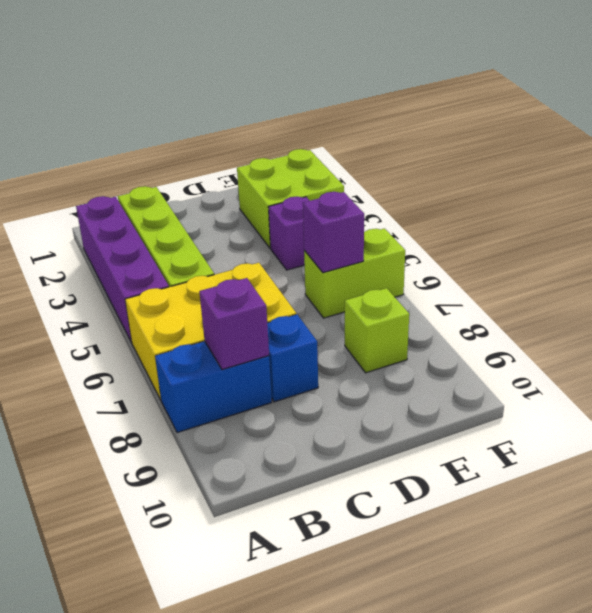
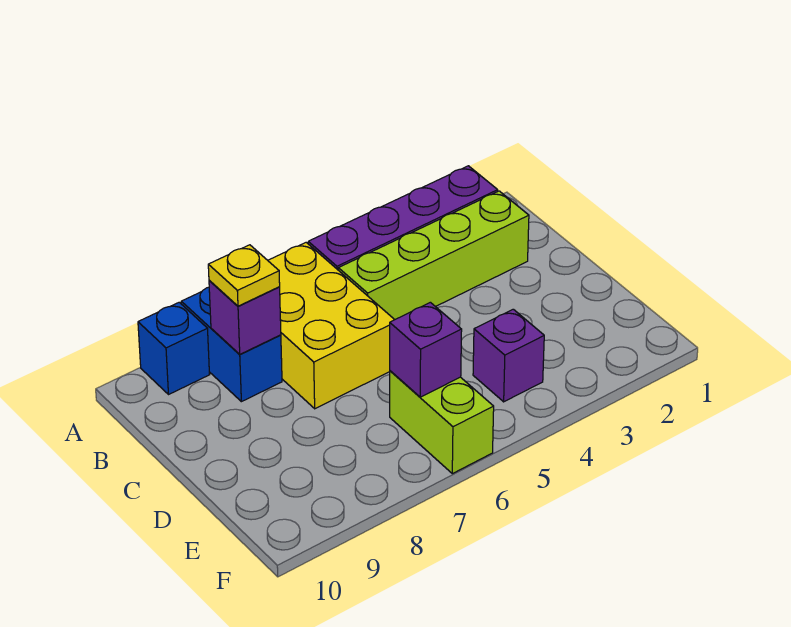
none -> yellow 1x1 plate [208,245,280,306]
blue 1x1 brick [267,314,318,402] -> blue 1x1 brick moved to [138,302,210,394]
lime 2x2 brick [237,149,344,248] -> none
lime 1x1 brick [345,288,409,373] -> none

